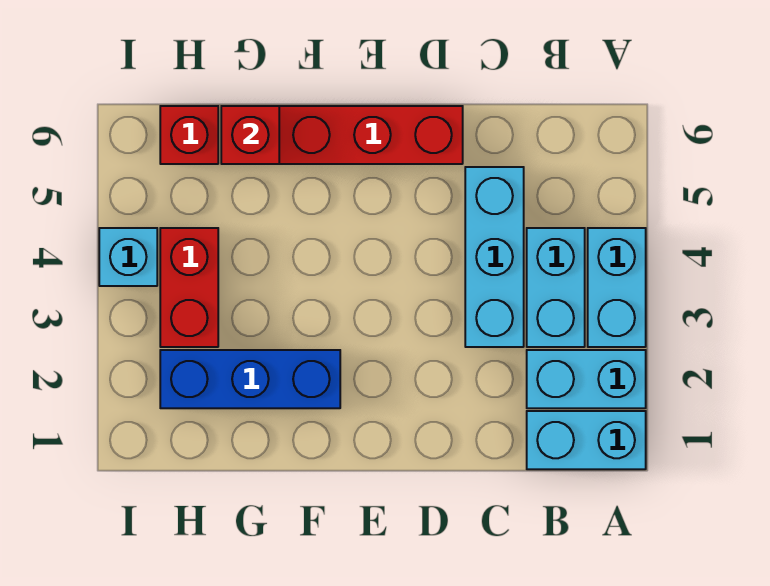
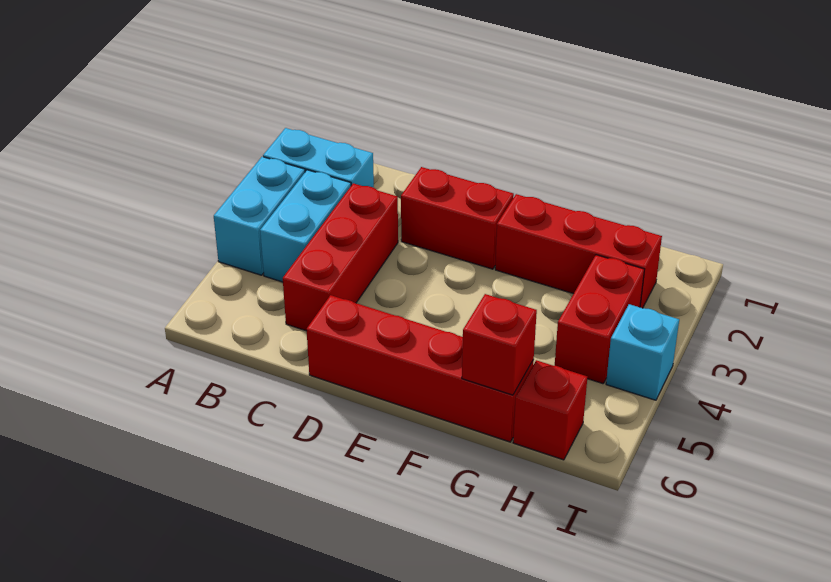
cyan 1x2 brick [527,411,646,469] -> none
cyan 1x3 brick [465,167,524,347] -> red 1x3 brick [283,183,398,331]
none -> red 1x2 brick [401,167,514,269]
blue 1x3 brick [160,350,340,408] -> red 1x3 brick [495,194,662,308]

